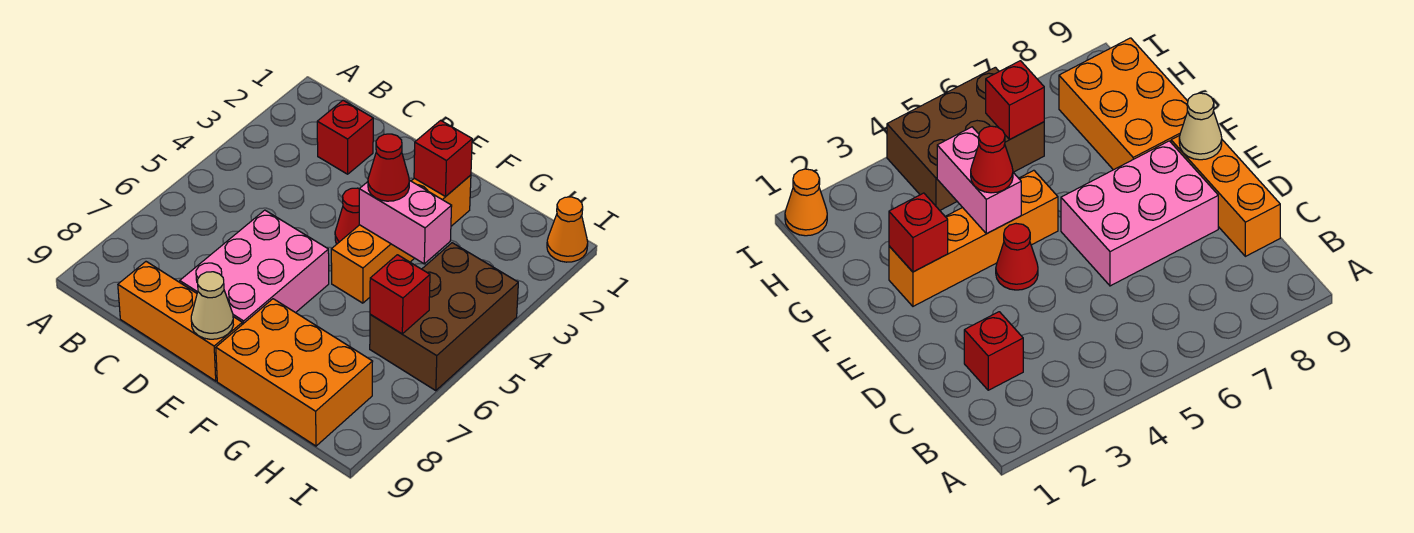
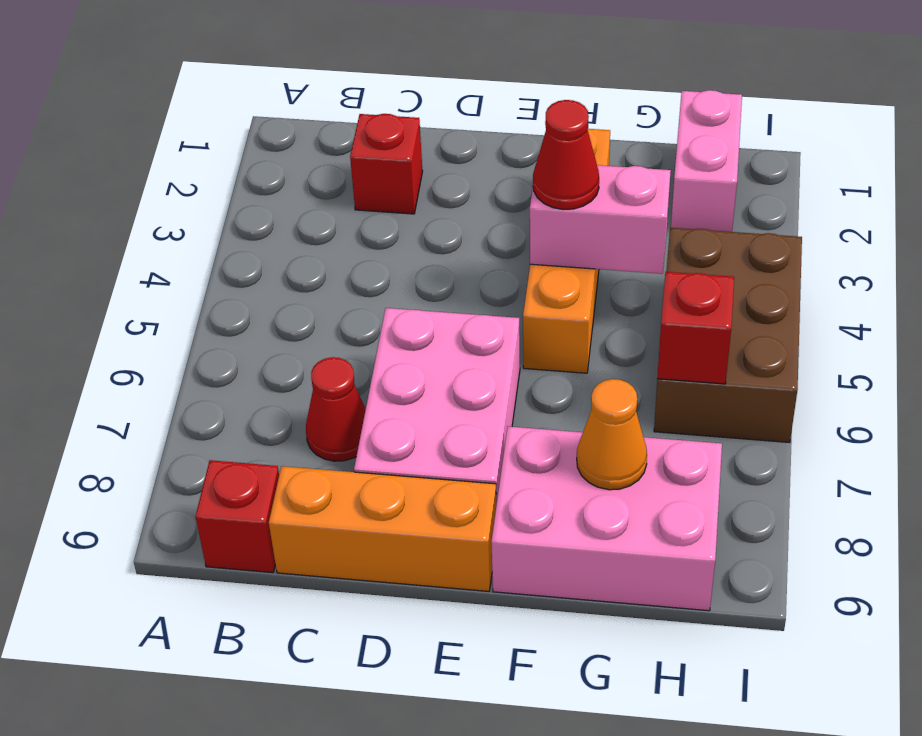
red 1x1 cone [335,188,359,244] -> red 1x1 cone moved to [306,357,366,461]
tan 1x1 cone [191,272,233,339] -> none
red 1x1 brick [414,120,472,196] -> red 1x1 brick moved to [196,460,279,573]
orange 2x3 brick [216,299,373,446] -> pink 2x3 brick [491,426,722,611]
none -> pink 1x2 brick [671,90,742,232]
orange 1x1 cone [547,197,588,262] -> orange 1x1 cone moved to [577,379,647,490]

